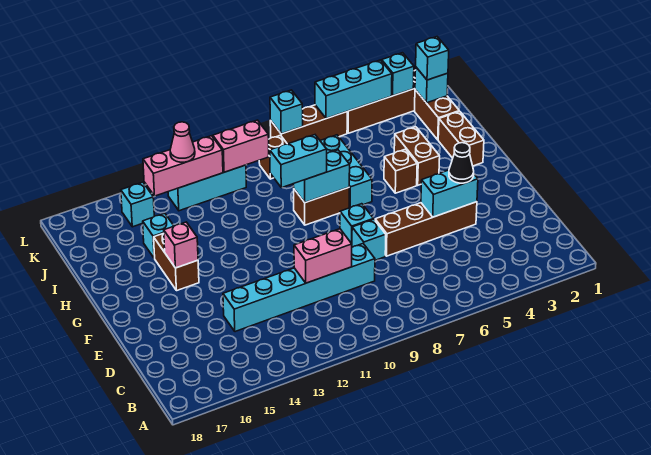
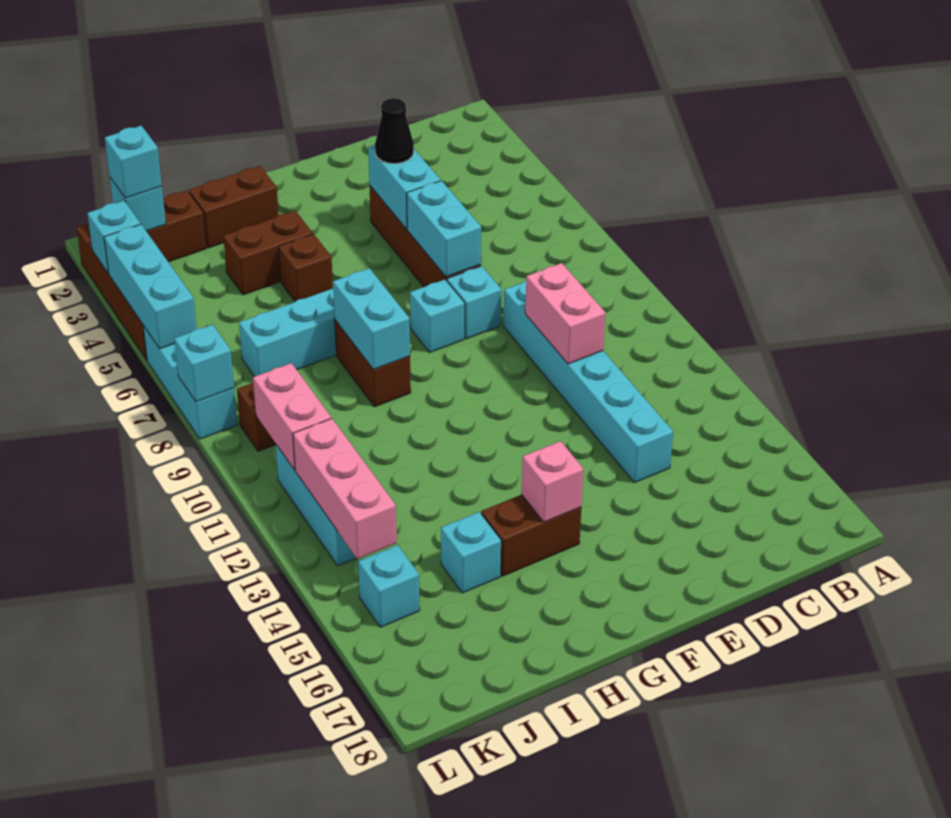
cyan 1x2 brick [270,135,327,188] -> cyan 1x2 brick moved to [407,181,481,277]
pink 1x1 cone [170,122,195,162] -> none
brown 1x3 brick [270,105,347,144] -> cyan 1x3 brick [143,325,237,439]

